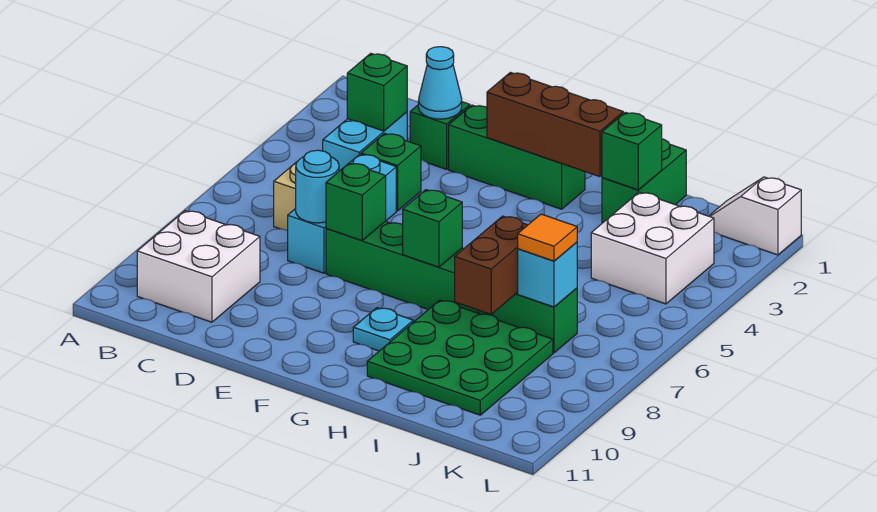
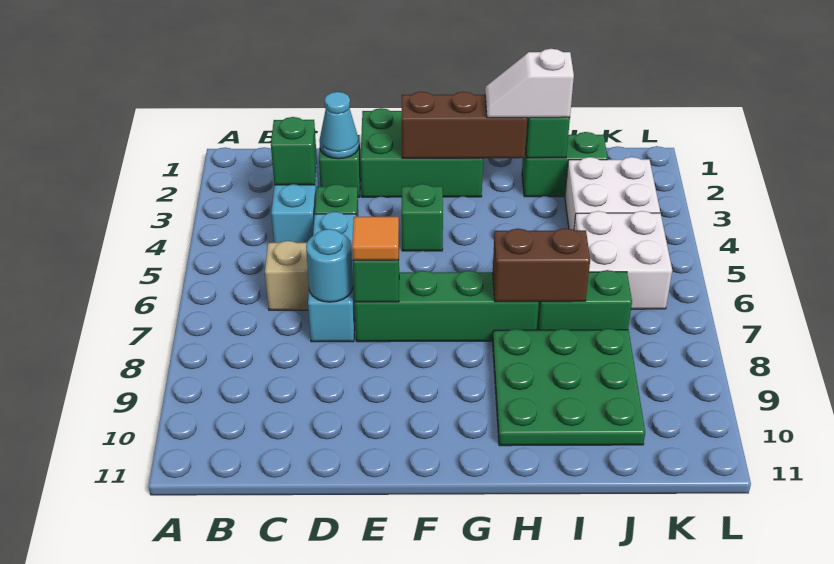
white 2x2 brick [137,211,260,322] -> white 2x2 brick moved to [574,211,672,309]
green 1x3 brick [449,105,585,209] -> green 2x3 brick [360,108,483,197]
green 1x1 brick [403,190,462,267] -> green 1x1 brick moved to [402,184,443,251]
cyan 1x1 plate [353,308,413,351] -> none
green 1x2 brick [602,139,686,223] -> green 1x2 brick turned to [522,132,608,197]
brown 1x2 brick [455,216,527,314] -> brown 1x2 brick turned to [493,228,590,302]
cyan 1x1 brick [518,242,577,307] -> none
orange 1x1 tile [518,214,577,261] -> orange 1x1 tile moved to [352,217,399,260]
white 1x2 slope [709,177,801,255] -> white 1x2 slope moved to [485,49,574,118]

